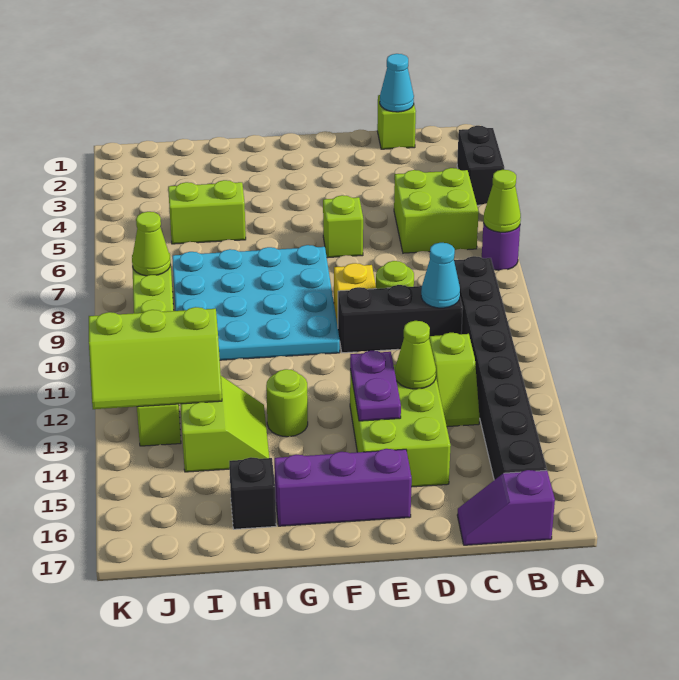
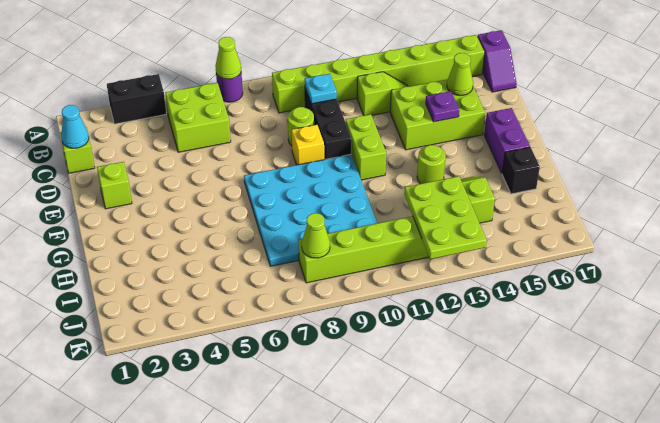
black 1x8 brick [454,256,547,480] -> lime 1x8 brick [272,35,485,113]
cyan 1x1 cone [421,243,460,308] -> cyan 1x1 plate [305,74,337,104]
lime 1x1 cone [395,321,436,389] -> lime 1x1 cone moved to [447,53,473,95]
lime 1x1 brick [323,195,363,258] -> lime 1x1 brick moved to [97,162,132,209]
purple 1x2 plate [350,351,401,421] -> purple 1x1 plate [426,91,459,122]
purple 1x3 brick [274,449,412,526] -> purple 1x2 brick [484,108,530,173]
lime 1x2 brick [168,180,246,244] -> lime 1x2 brick moved to [346,114,386,180]
lime 2x3 slope [89,307,222,409] -> lime 2x3 plate [404,176,487,259]

